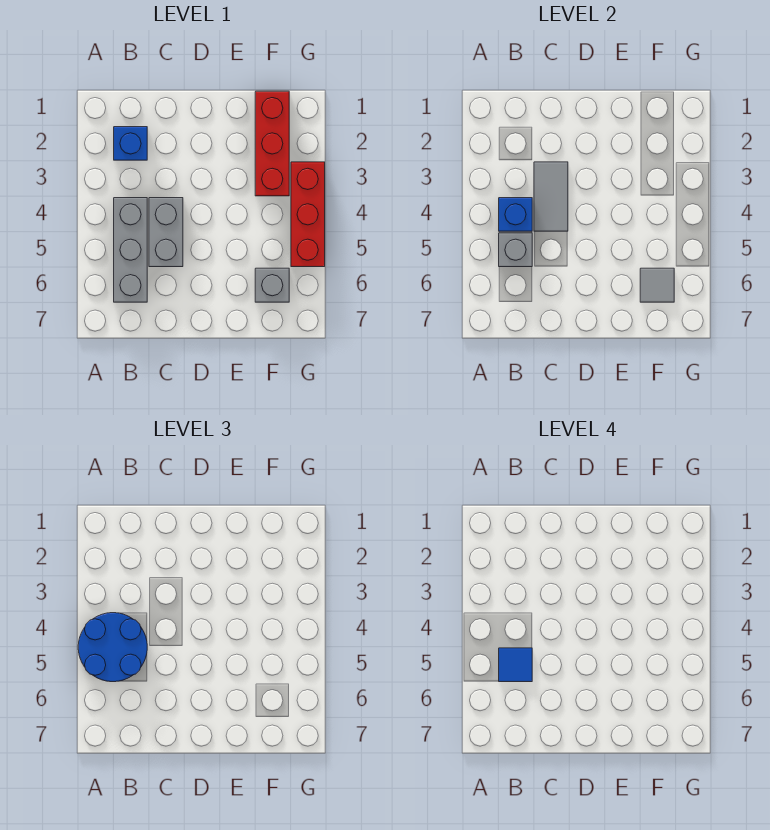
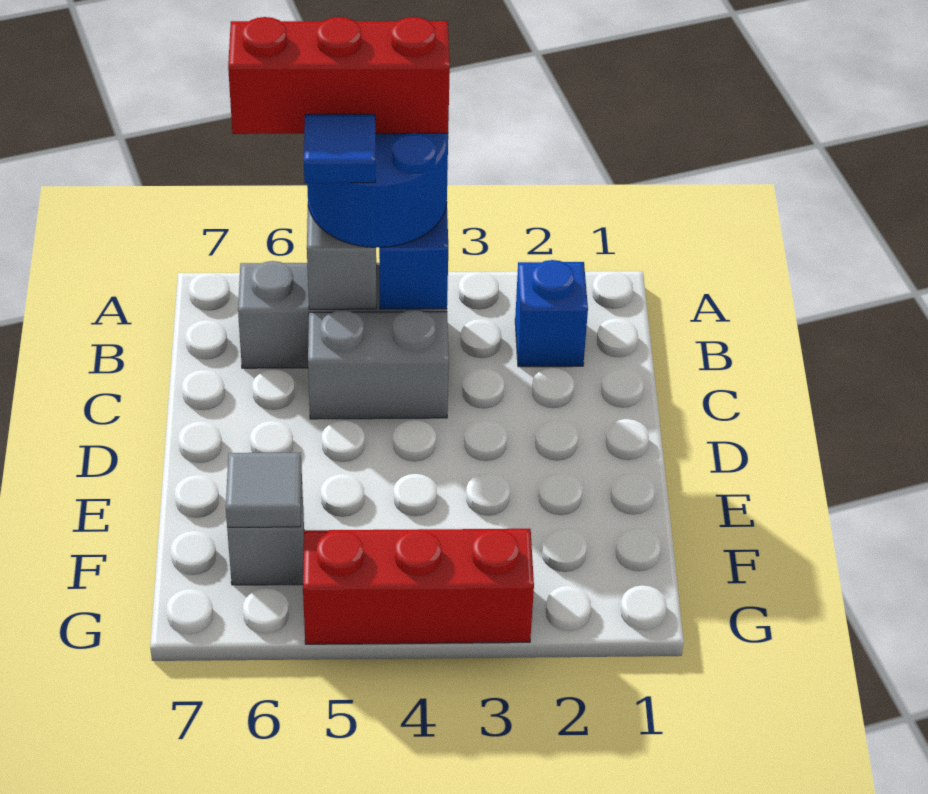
grey 1x2 tile [534,162,568,231] -> none
red 1x3 brick [255,91,289,196] -> red 1x3 brick moved to [228,17,450,134]

